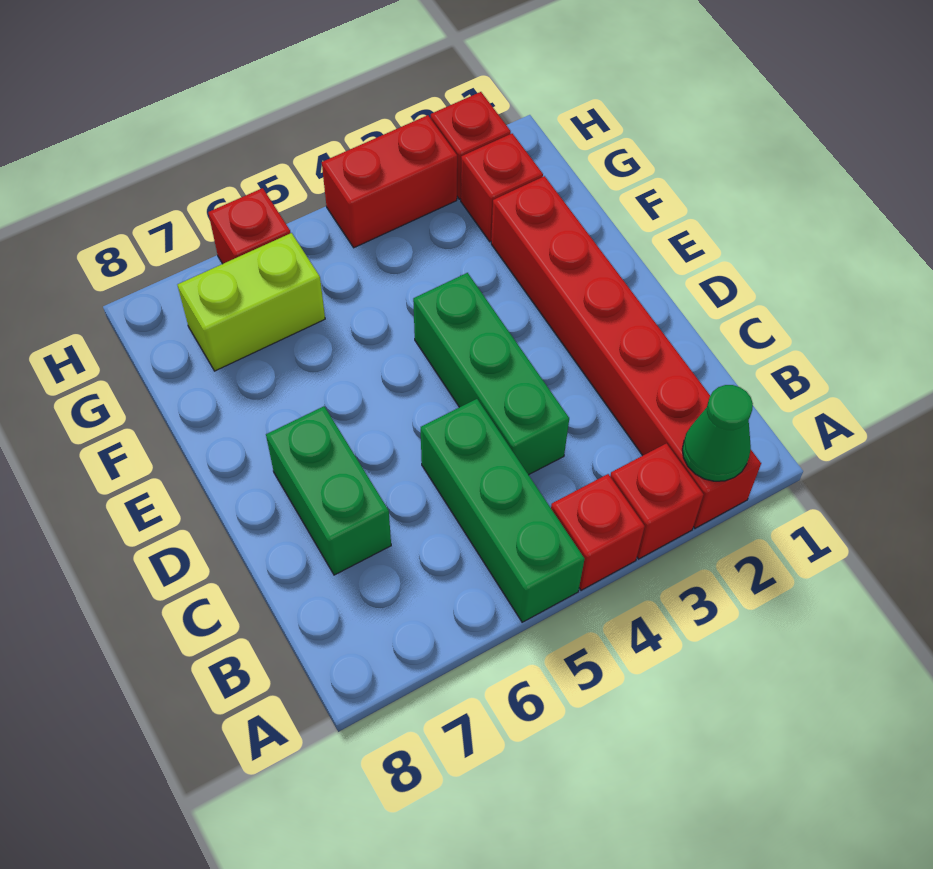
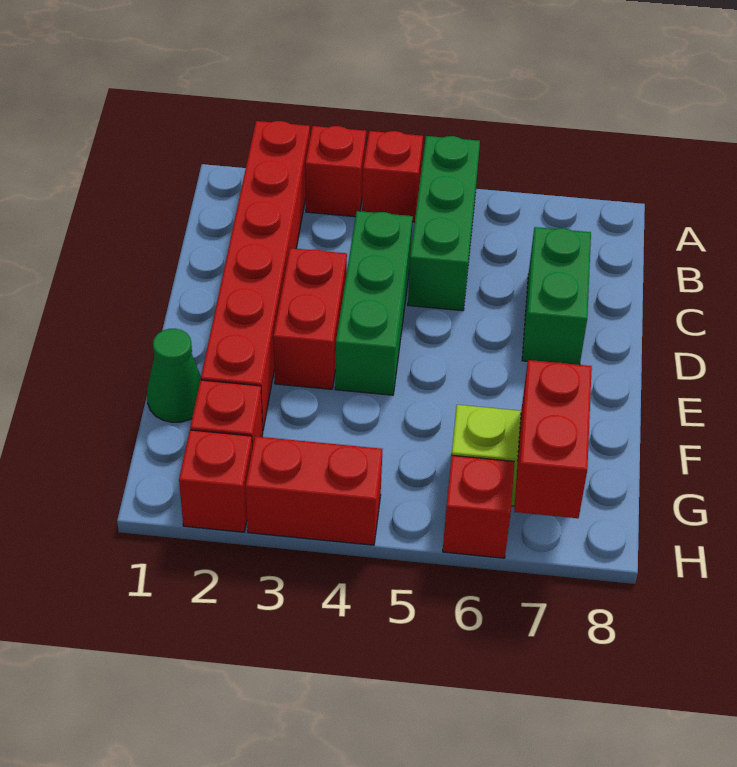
green 1x1 cone [682,385,753,481] -> green 1x1 cone moved to [147,329,201,422]
none -> red 1x2 brick [273,248,347,389]
none -> red 1x2 brick [514,360,592,518]

